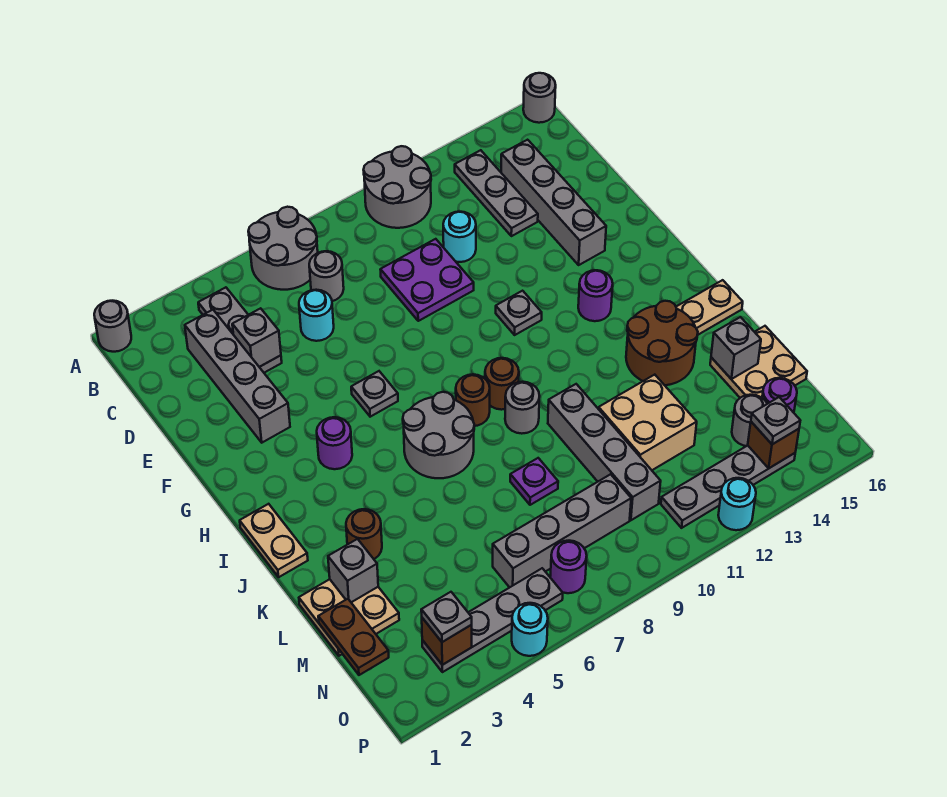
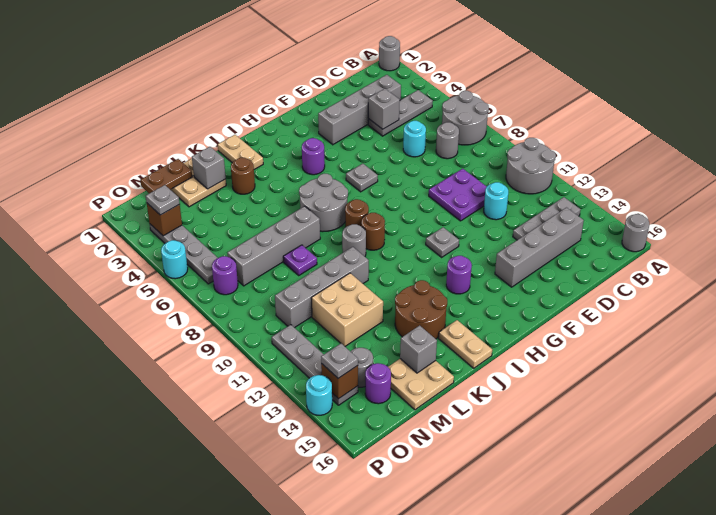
tan 1x2 plate [240,504,308,577] -> tan 1x2 plate turned to [218,135,263,170]
grey 1x4 brick [493,474,631,587] -> grey 1x4 brick turned to [227,206,320,286]
cyan 1x1 round brick [718,478,756,530] -> cyan 1x1 round brick moved to [306,375,332,415]

